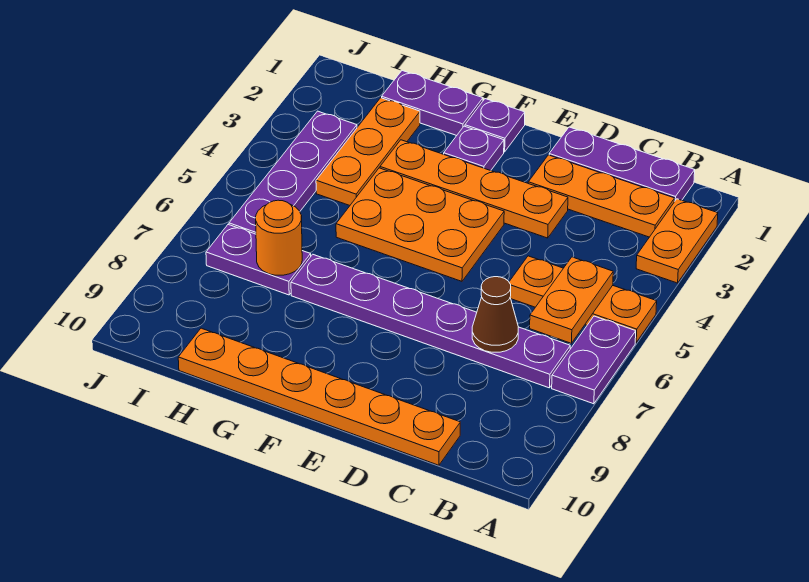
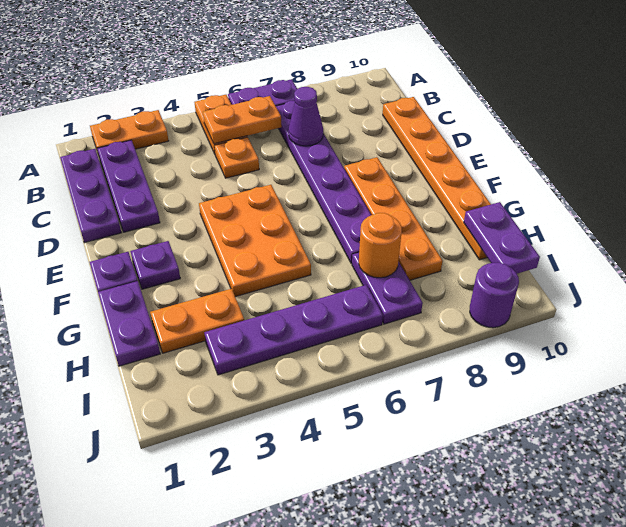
orange 1x3 plate [528,155,675,237] -> purple 1x3 plate [97,140,160,232]
brown 1x1 cone [472,277,518,352] -> purple 1x1 cone [288,87,323,146]
orange 1x4 plate [380,140,568,238] -> orange 1x4 plate moved to [344,157,442,280]
orange 1x3 plate [316,98,420,205] -> orange 1x2 plate [150,289,244,353]
none -> purple 1x2 plate [464,202,540,274]
none -> purple 1x1 round brick [470,262,519,328]

